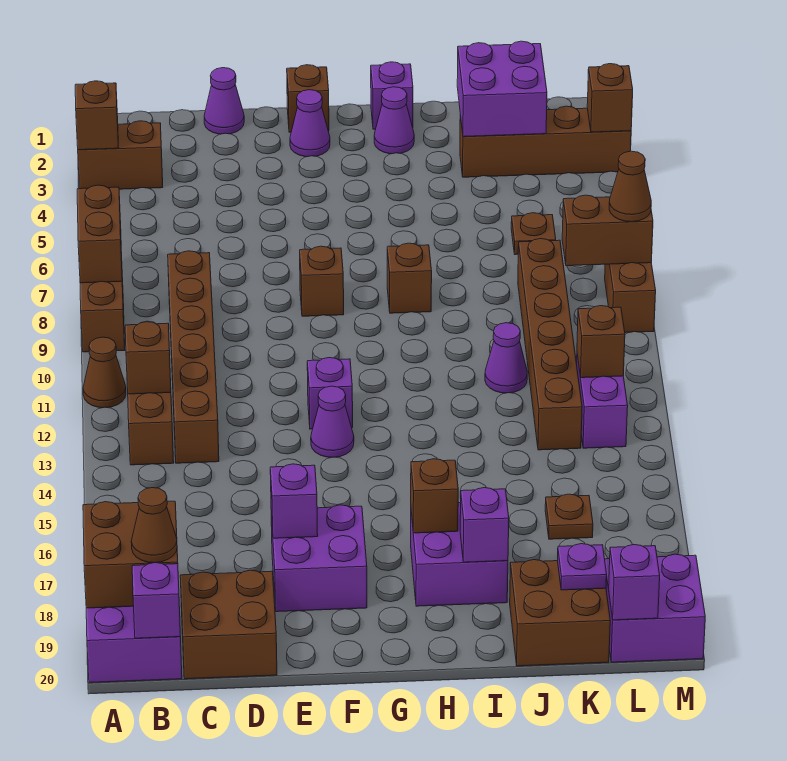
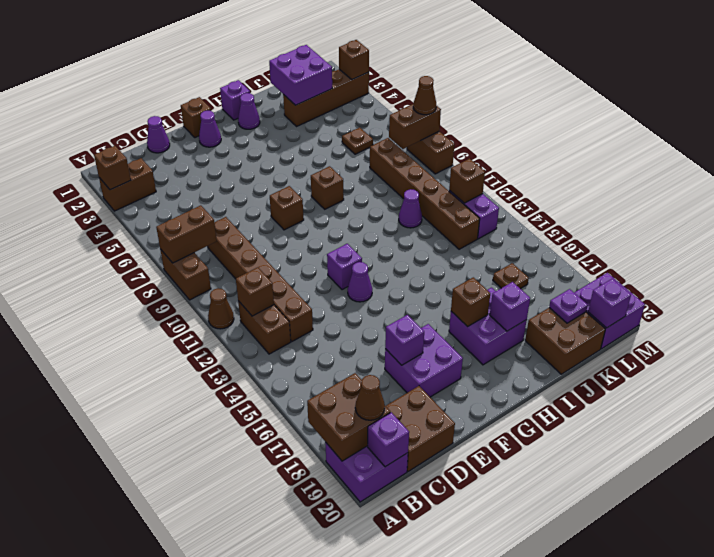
brown 1x2 brick [77,185,122,283] -> brown 1x2 brick turned to [156,205,217,263]

